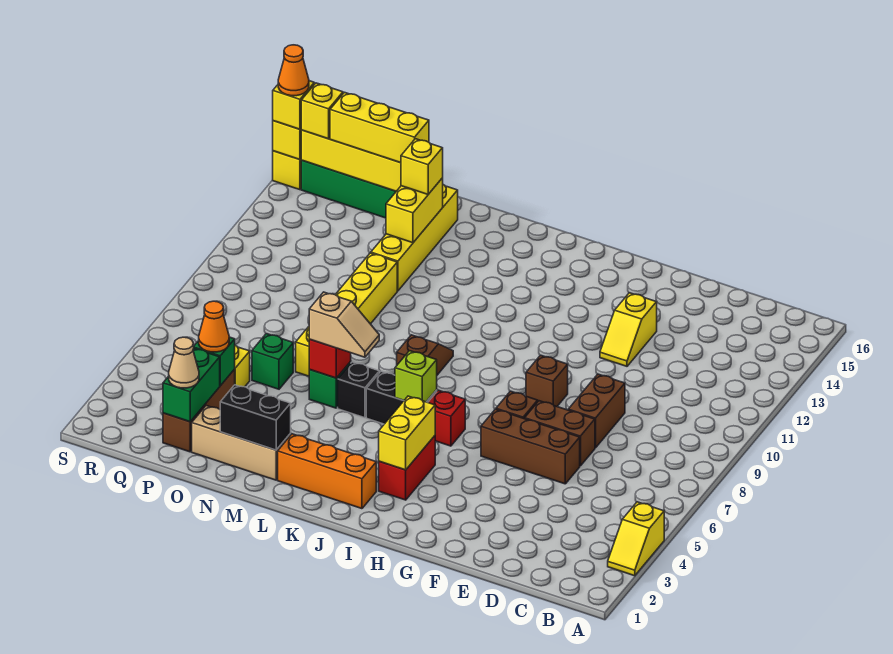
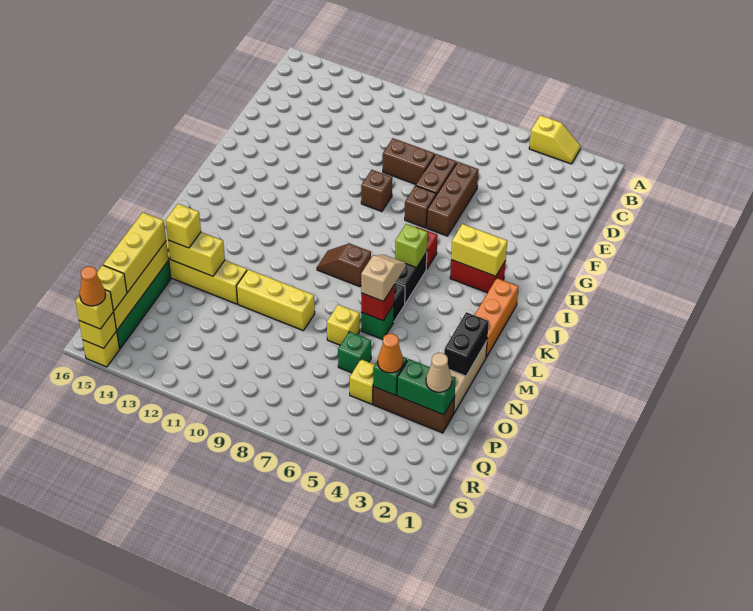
yellow 1x2 slope [600,293,657,366] -> none

